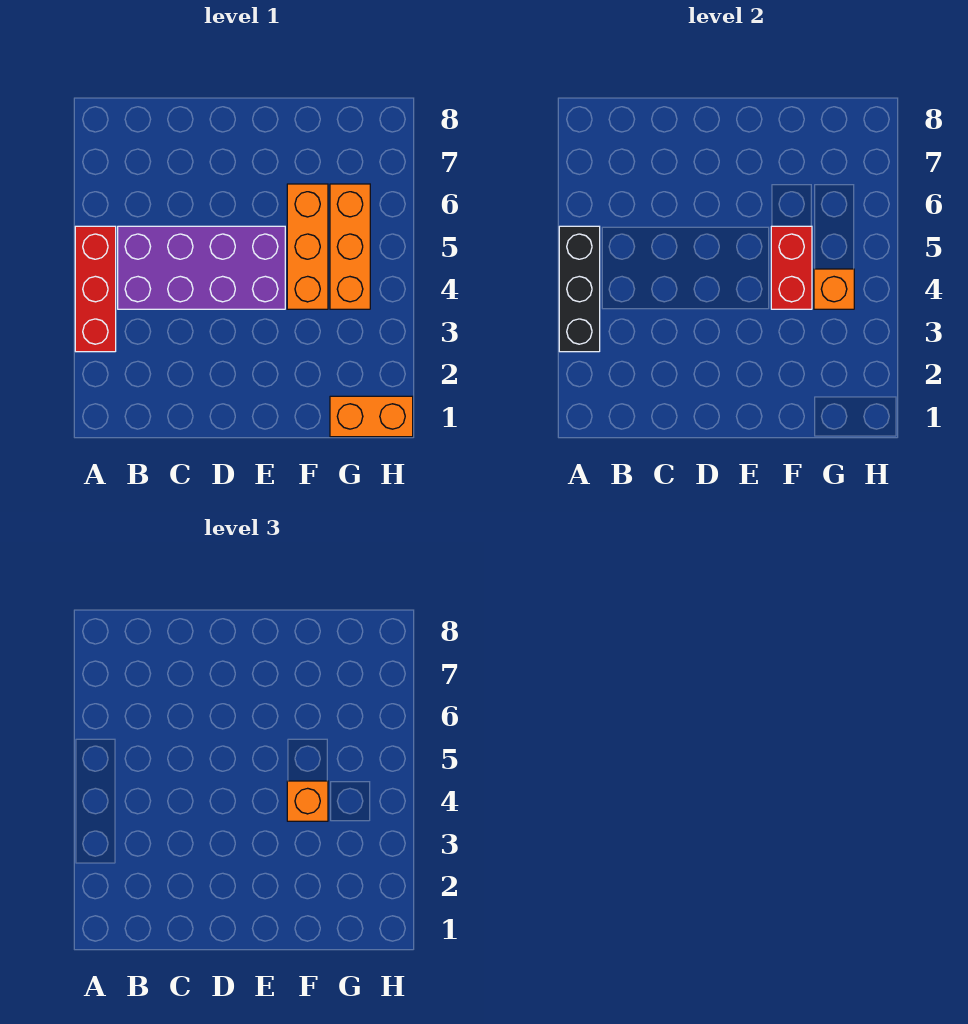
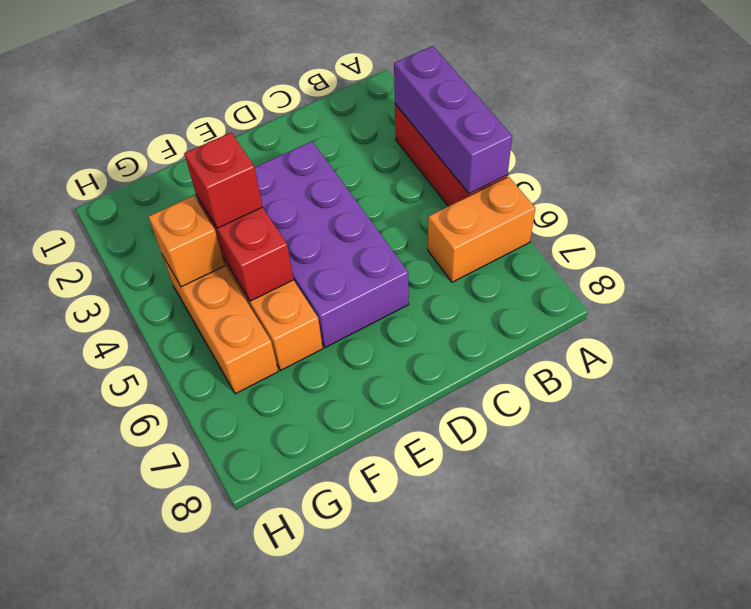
black 1x3 brick [559,226,600,352] -> purple 1x3 brick [394,46,512,194]
purple 2x4 brick [118,226,285,309] -> purple 2x4 brick turned to [255,141,409,348]
orange 1x1 brick [287,781,328,821] -> red 1x1 brick [184,133,263,228]
orange 1x2 brick [330,396,413,437] -> orange 1x2 brick moved to [428,177,535,282]

